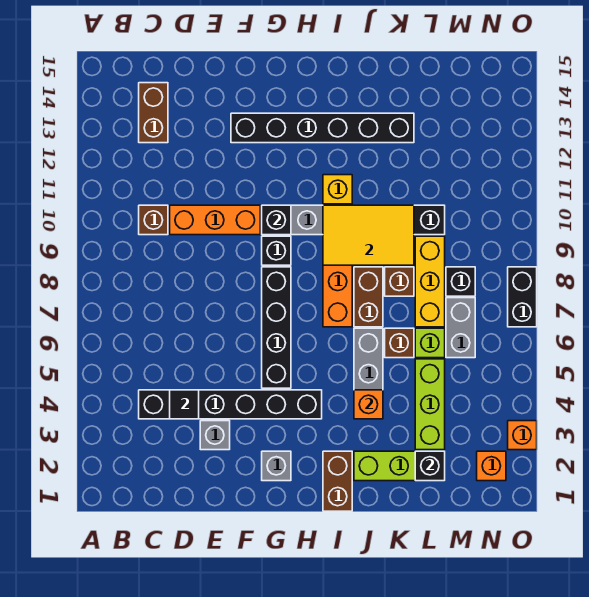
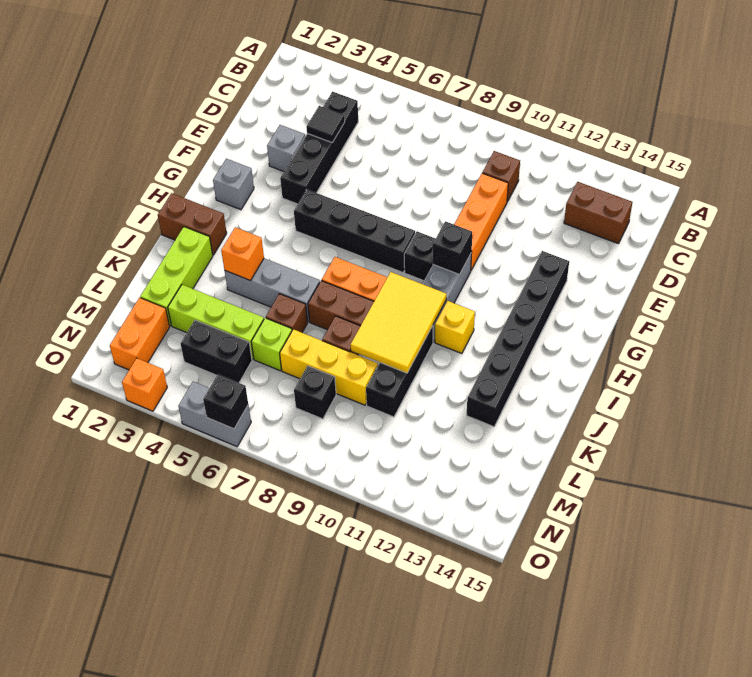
black 1x6 brick [139,390,322,419] -> black 1x4 brick [280,92,358,204]
black 1x1 brick [415,451,445,481] -> black 1x1 brick moved to [203,374,248,429]
grey 1x2 brick [446,298,475,358] -> grey 1x2 brick moved to [178,382,251,447]
orange 1x1 brick [477,451,506,481] -> orange 1x2 brick [110,298,170,370]
black 1x2 brick [508,267,537,327] -> black 1x2 brick moved to [181,320,252,383]

